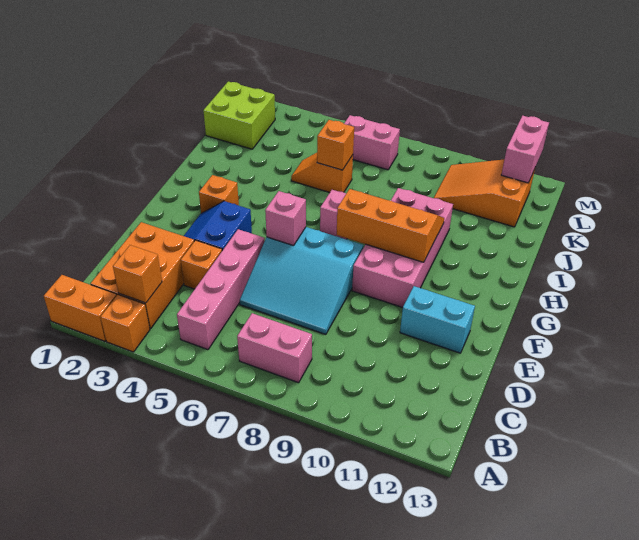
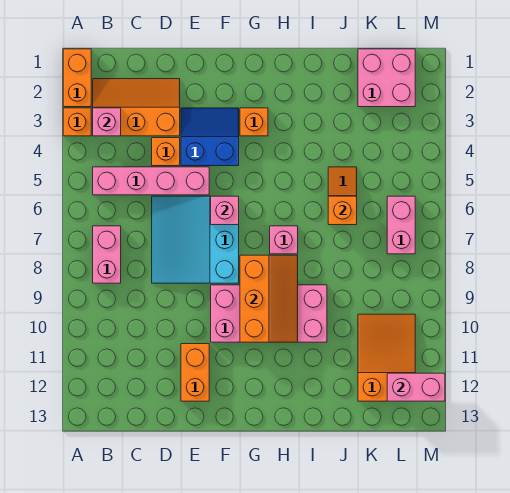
orange 2x3 brick [91,222,194,329] -> orange 2x3 slope [93,79,180,136]
orange 1x1 brick [113,245,162,303] -> pink 1x1 brick [93,108,121,136]
cyan 1x2 brick [400,286,475,353] -> orange 1x2 brick [181,344,209,401]
lime 2x2 brick [203,82,275,149] -> pink 2x2 brick [358,49,415,107]

